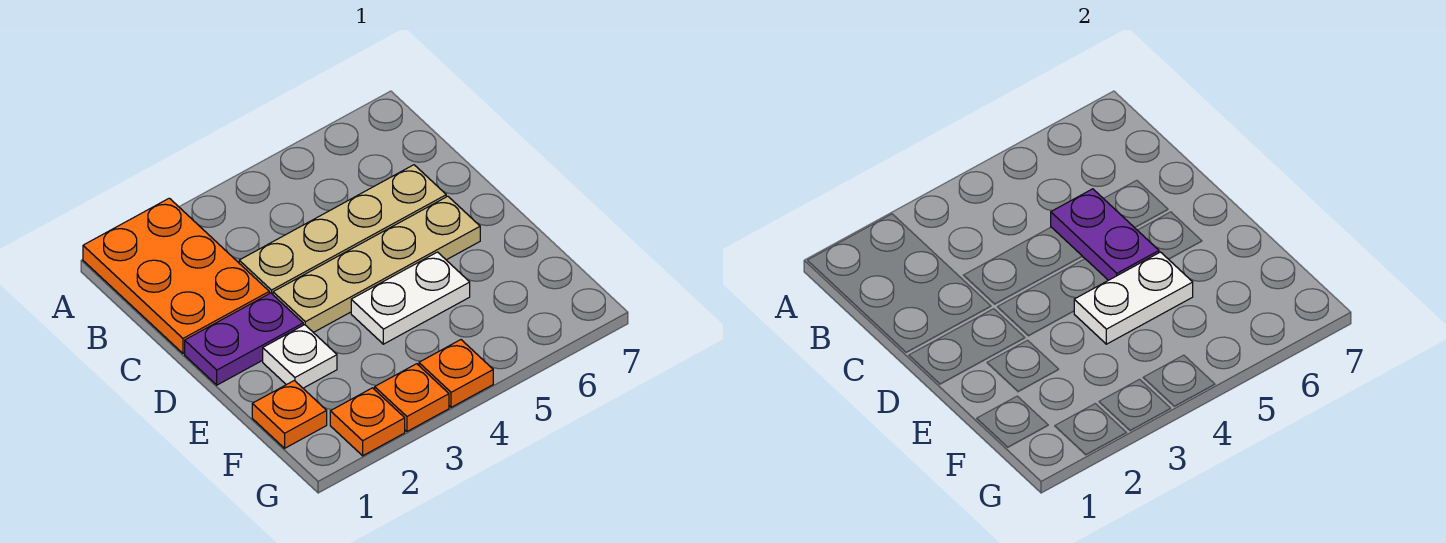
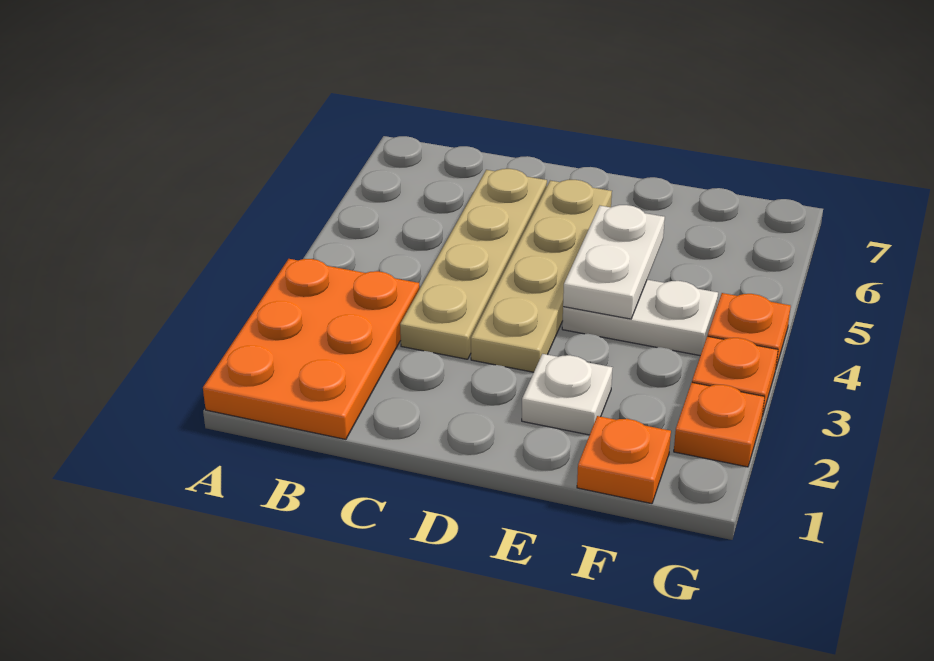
orange 2x3 plate [83,198,269,353] -> orange 2x3 plate turned to [203,259,420,439]
purple 1x2 plate [1051,189,1159,280] -> none
purple 1x2 plate [185,293,303,385] -> none
white 1x2 plate [351,252,470,344] -> white 1x2 plate turned to [562,280,718,356]

